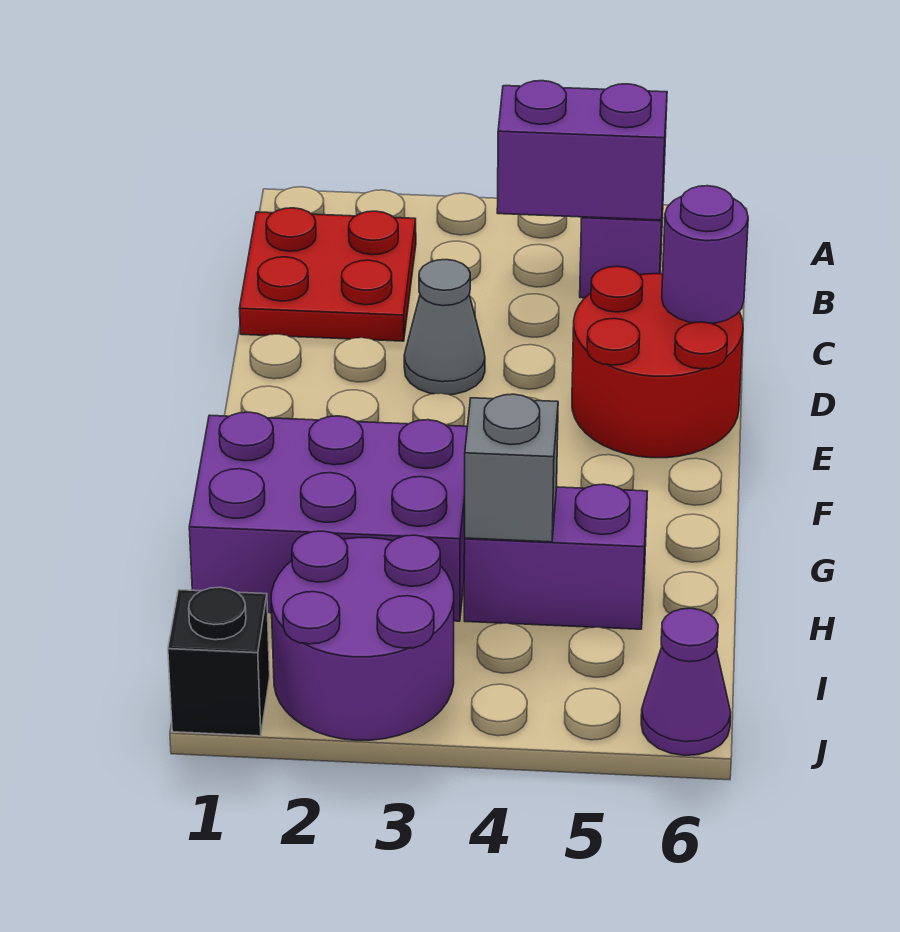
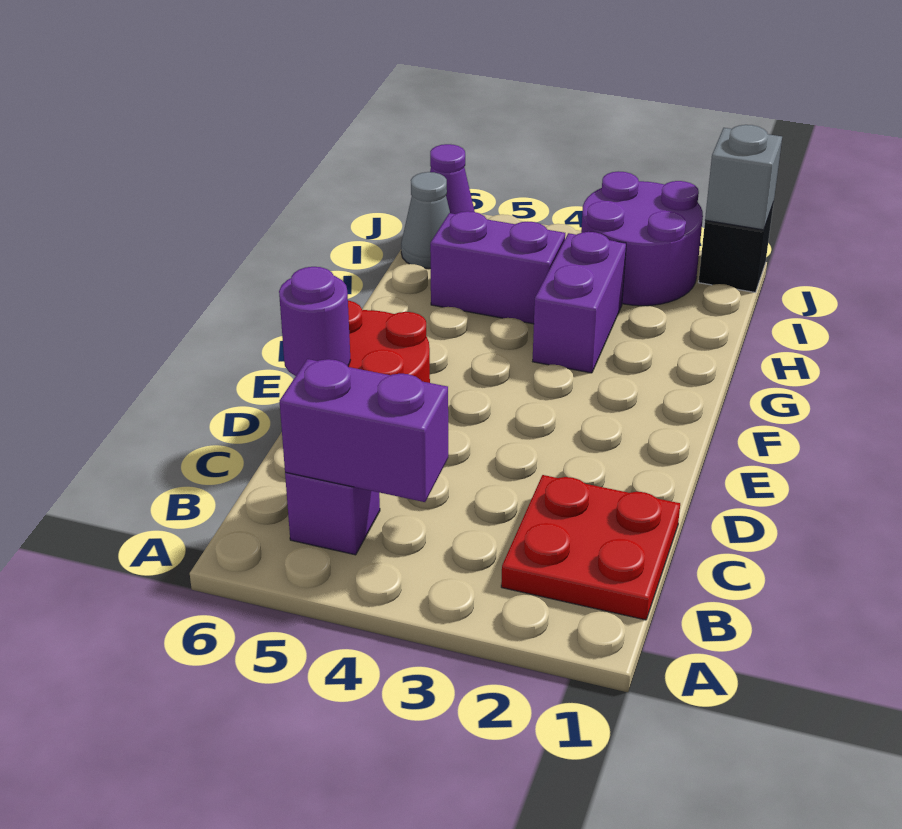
grey 1x1 cone [404,260,485,395] -> grey 1x1 cone moved to [401,172,450,268]
purple 2x3 brick [189,412,467,621] -> purple 1x2 brick [533,232,626,373]
grey 1x1 brick [465,394,558,542] -> grey 1x1 brick moved to [705,125,782,230]

